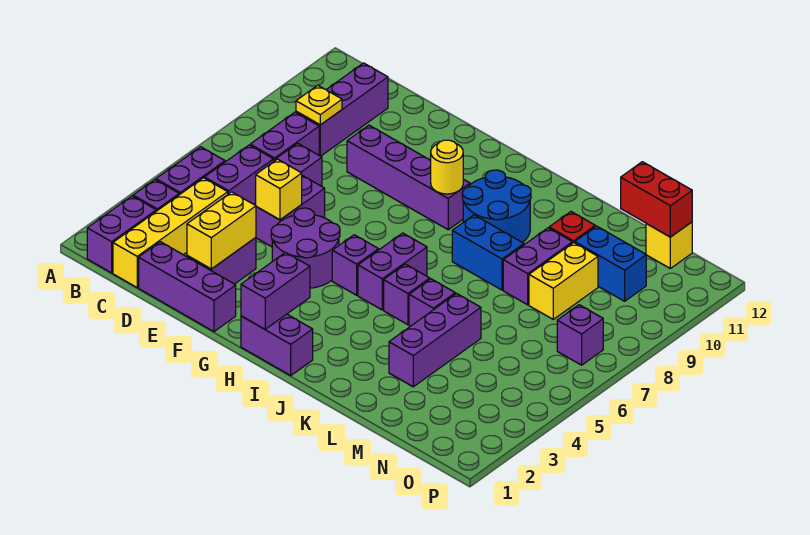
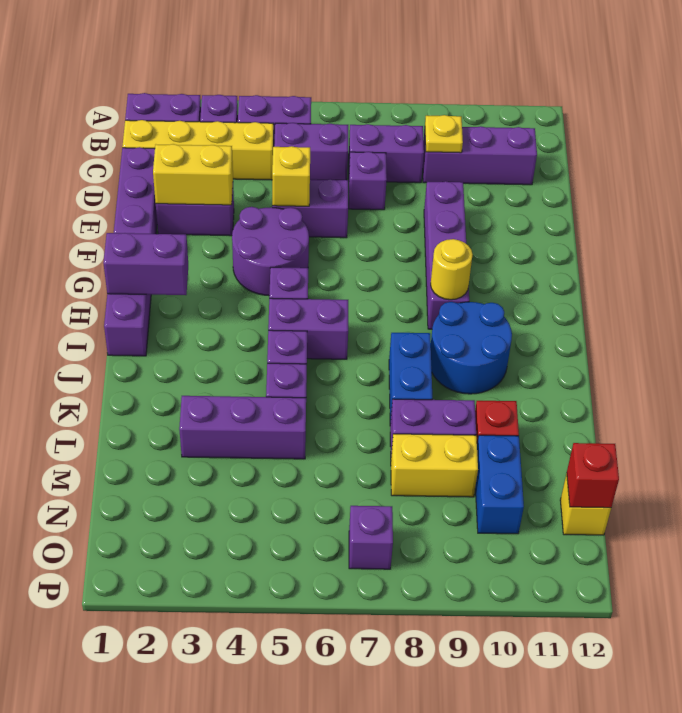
red 1x2 brick [621,162,692,237] -> red 1x1 brick [567,443,619,508]

